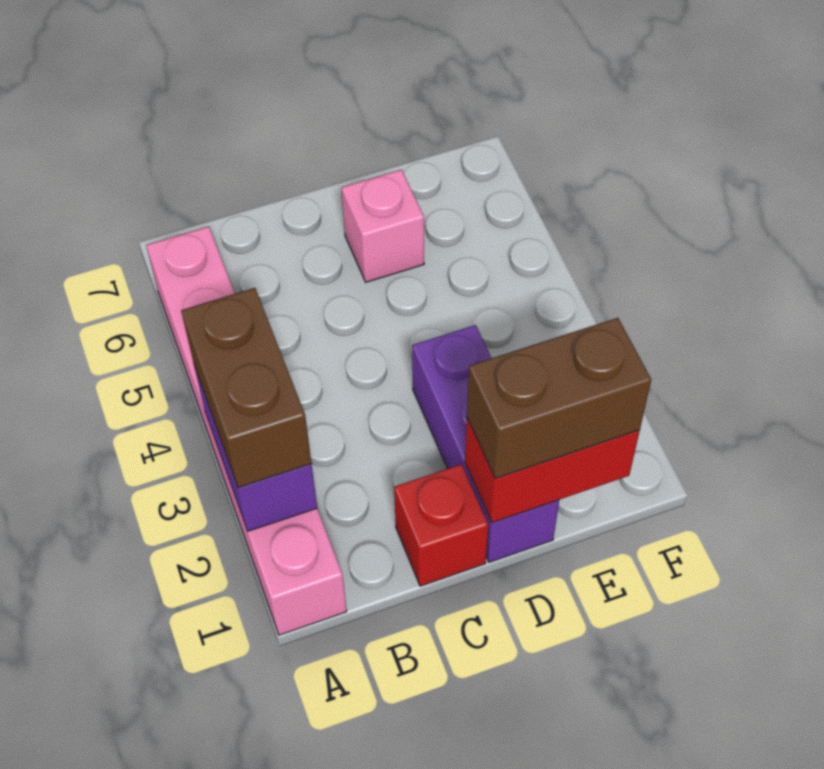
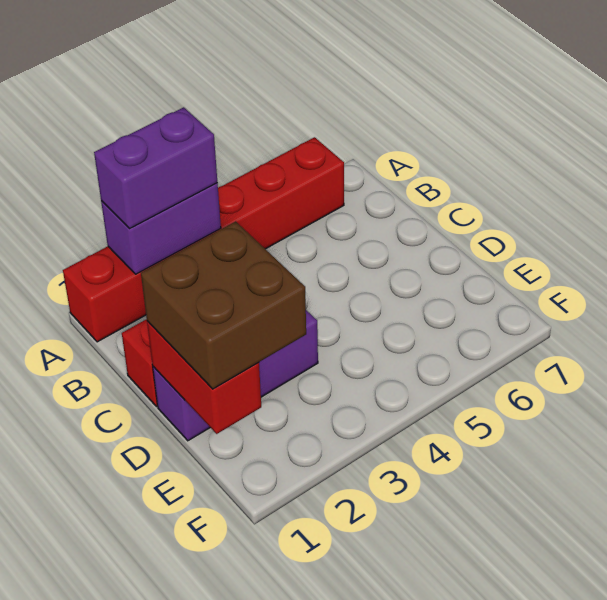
pink 1x6 brick [146,226,347,635] -> red 1x6 brick [63,137,344,342]
brown 1x2 brick [181,288,312,488] -> purple 1x2 brick [94,107,217,229]
brown 1x2 brick [467,318,651,478] -> brown 2x2 brick [141,221,306,389]
pink 1x1 brick [341,170,424,282] -> none

